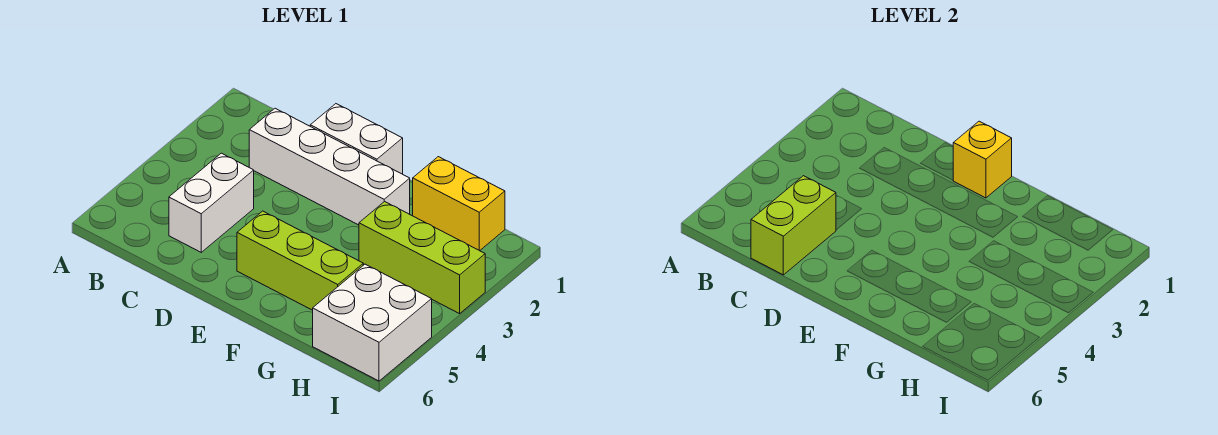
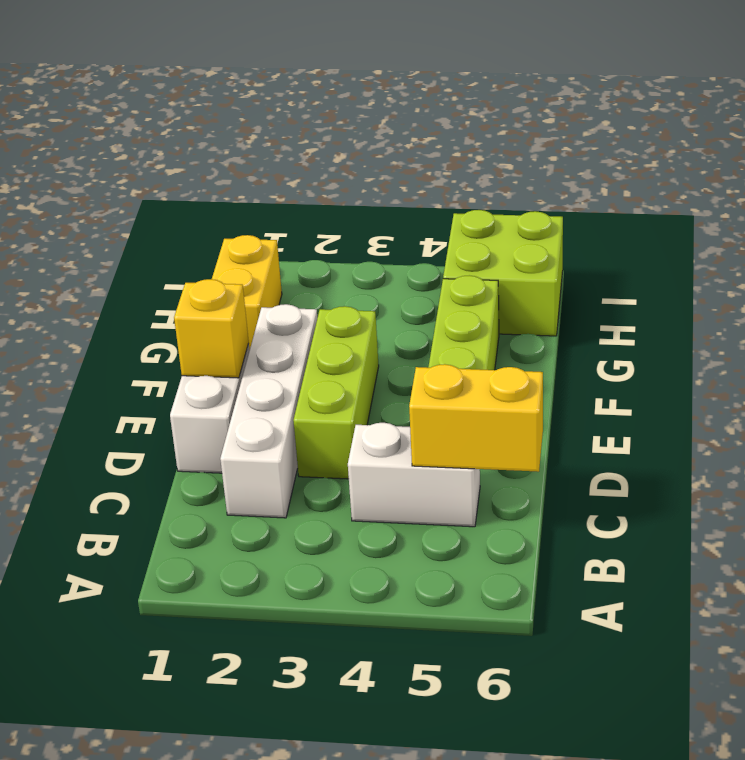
lime 1x2 brick [751,176,836,275] -> yellow 1x2 brick [409,364,543,472]
lime 1x3 brick [359,201,485,314] -> lime 1x3 brick moved to [293,306,379,479]
white 2x2 brick [313,264,432,381] -> lime 2x2 brick [443,210,563,336]

